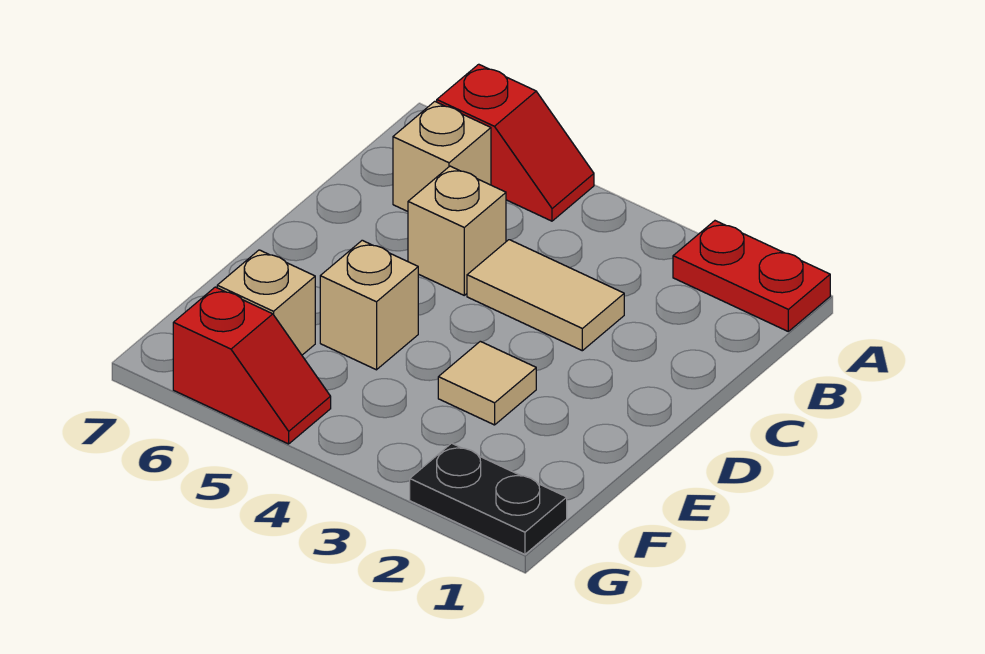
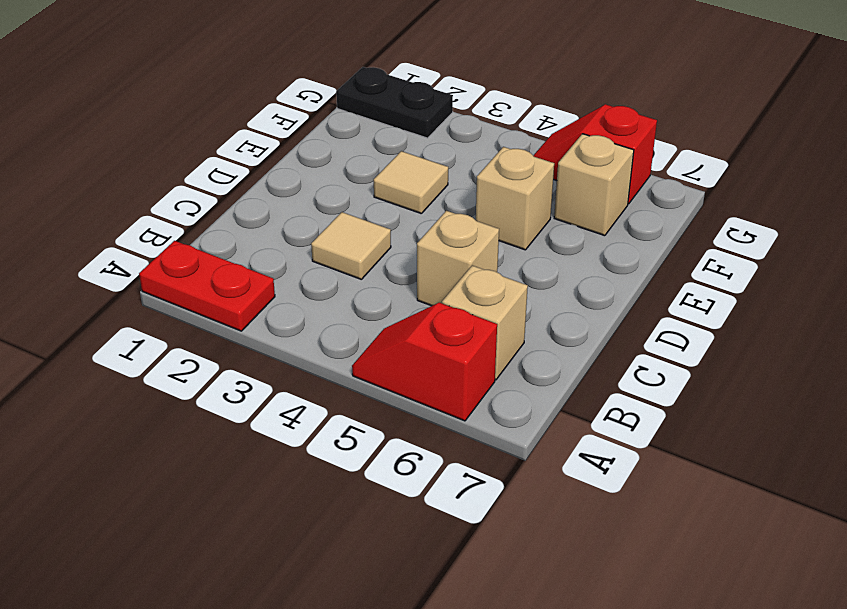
tan 1x2 tile [467,240,624,351] -> tan 1x1 tile [311,212,391,279]

